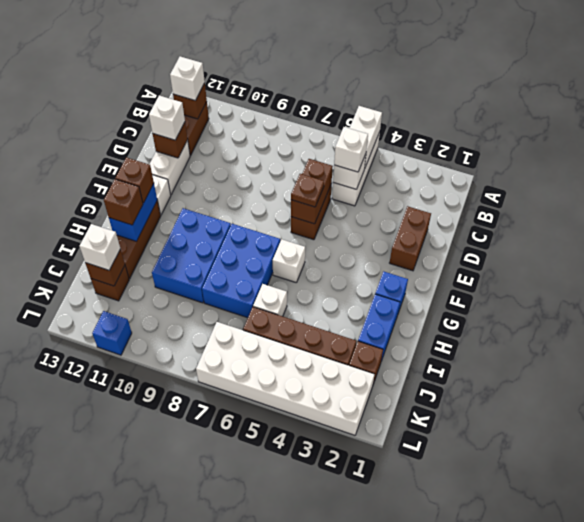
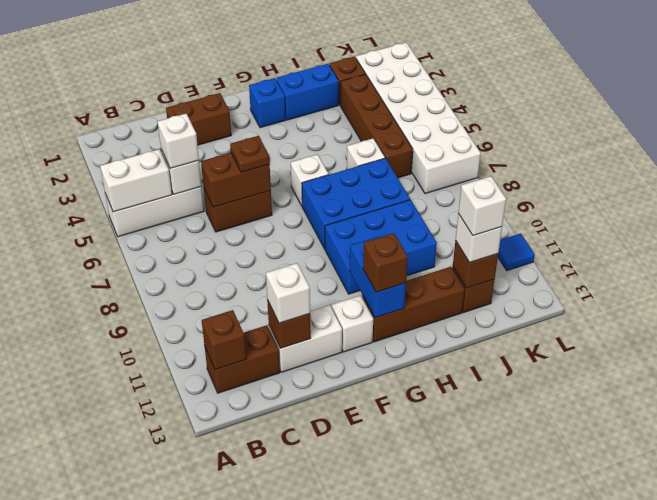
white 1x1 brick [170,56,205,101] -> white 1x1 brick moved to [458,176,506,236]
blue 1x2 brick [109,184,157,241] -> blue 1x2 brick turned to [350,237,406,318]
brown 1x1 brick [104,179,143,225] -> none
blue 1x1 brick [92,311,132,355] -> blue 1x1 tile [498,233,535,271]

